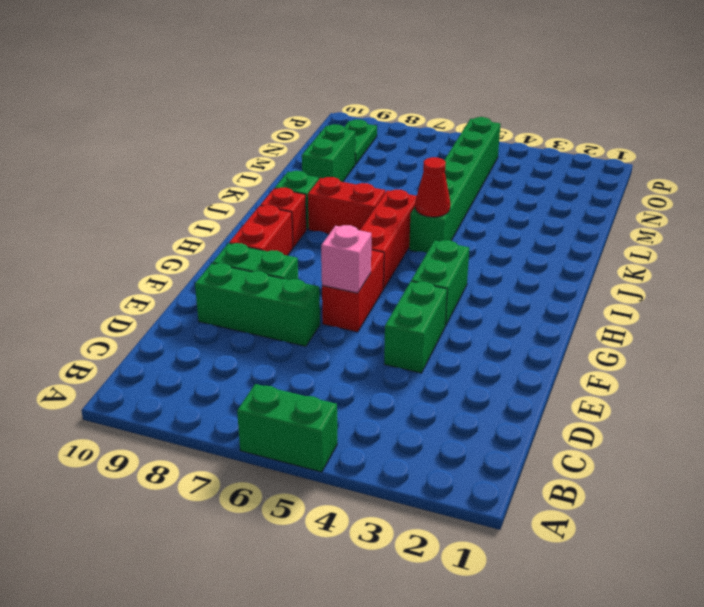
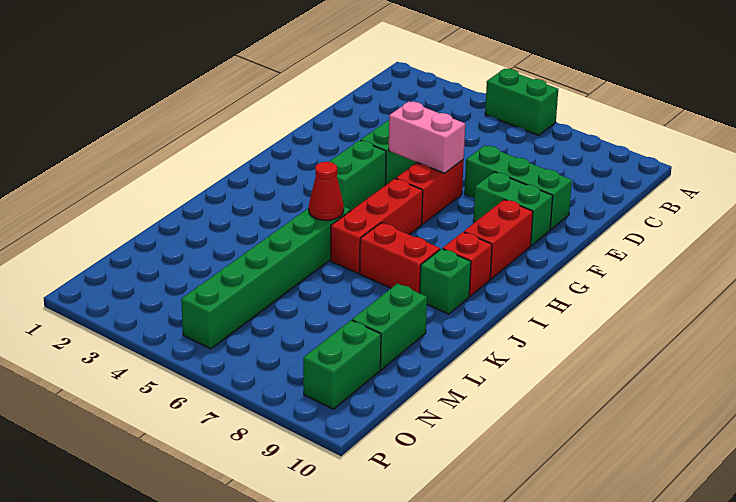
pink 1x1 brick [321,225,371,293] -> pink 1x2 brick [389,102,465,173]
green 1x2 plate [344,119,377,164] -> green 1x2 brick [303,320,381,409]

